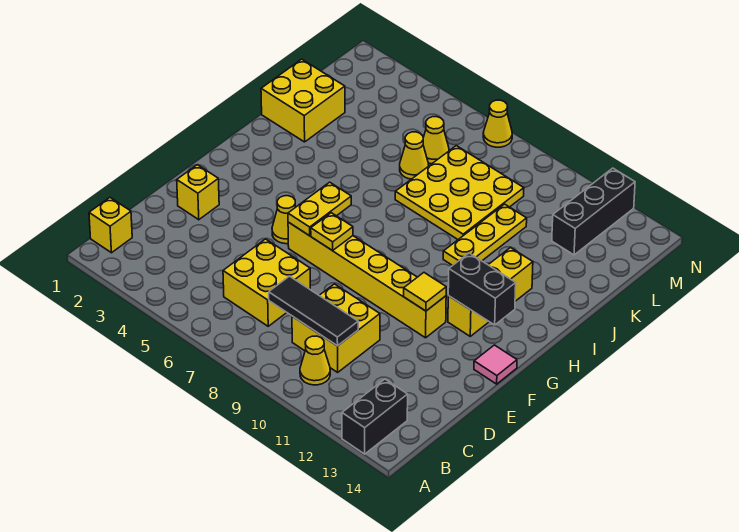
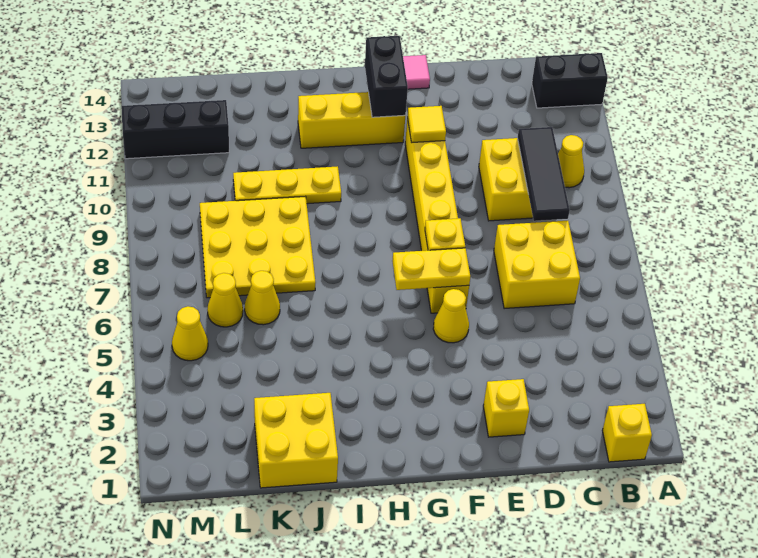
yellow 1x1 cone [483,100,512,147] -> yellow 1x1 cone moved to [172,306,208,361]

